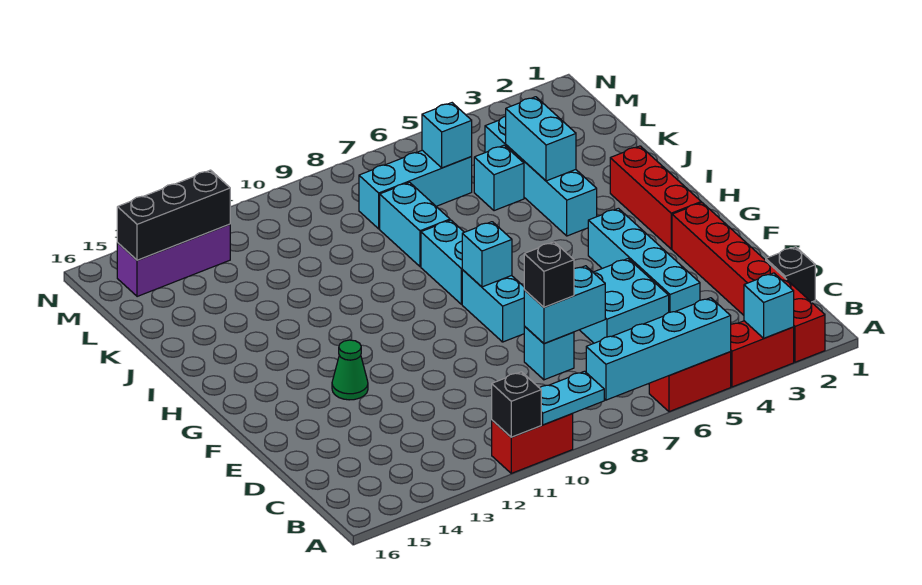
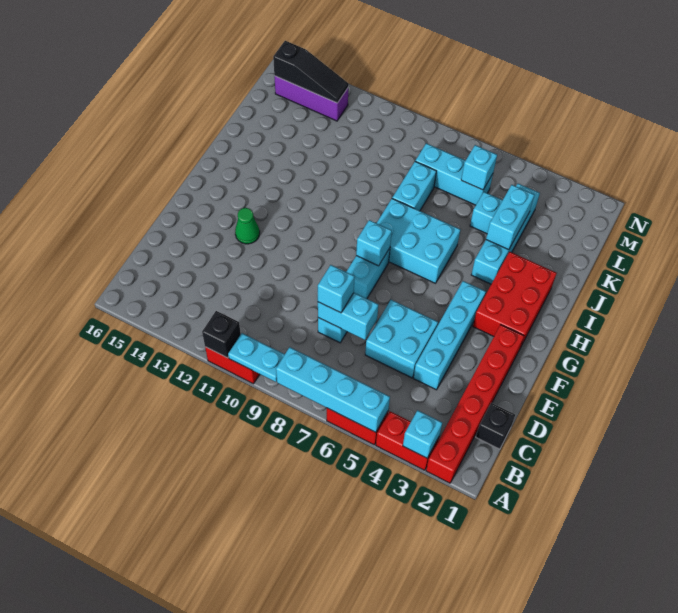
black 1x1 brick [524,242,574,307] -> cyan 1x1 brick [318,265,355,313]
red 1x3 brick [610,146,701,249] -> red 2x3 brick [473,252,557,348]
cyan 1x2 brick [421,220,464,304] -> cyan 2x3 brick [377,199,460,283]
black 1x3 brick [117,170,230,260] -> black 1x3 slope [273,41,349,103]

